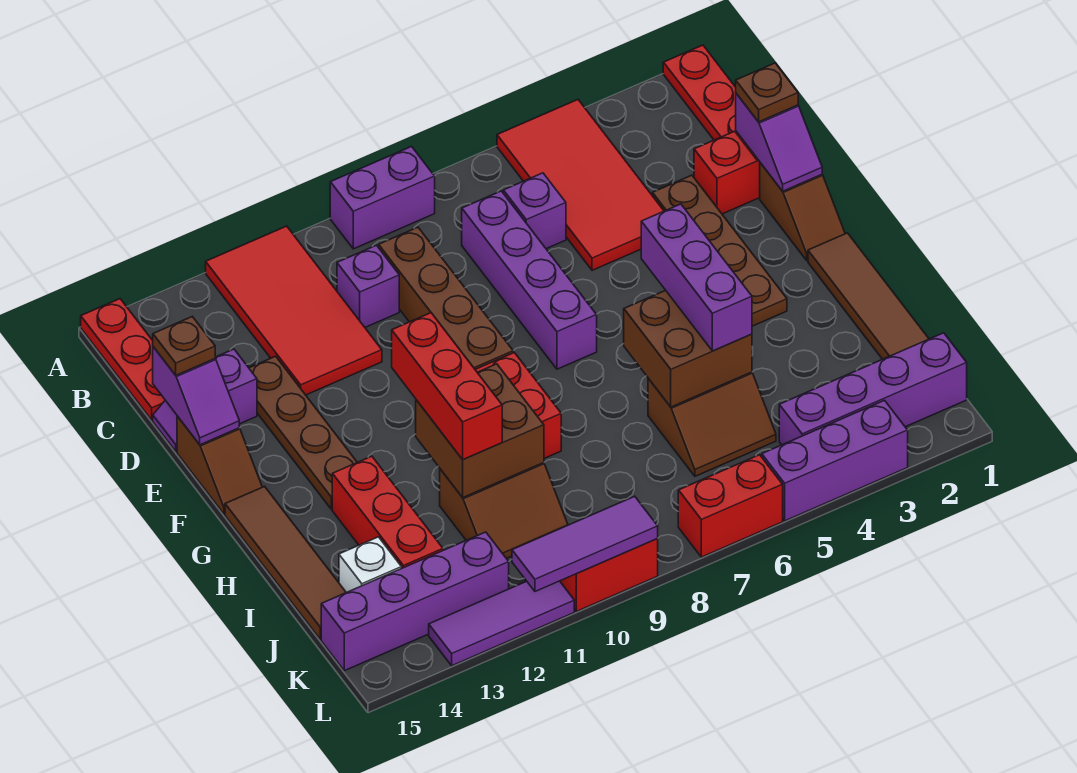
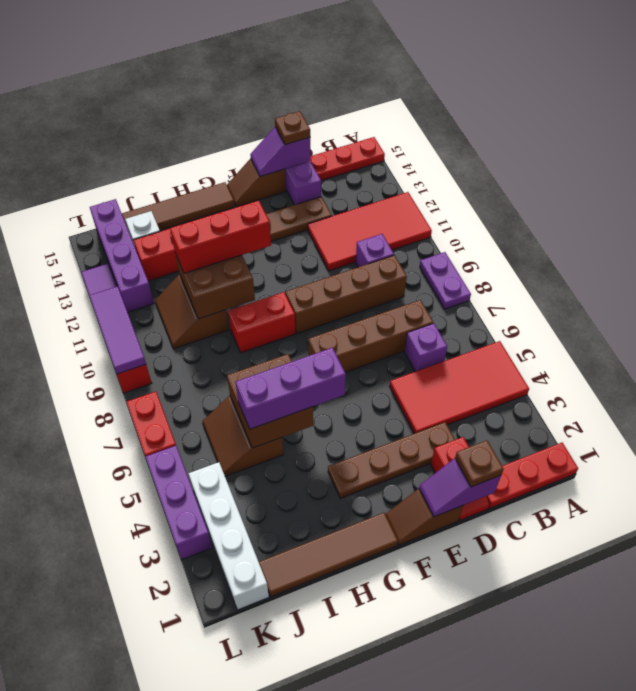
purple 1x2 brick [330,147,435,249] -> purple 1x2 plate [420,252,471,309]
purple 1x4 brick [462,191,597,369] -> brown 1x4 brick [308,300,433,372]
purple 1x4 brick [779,333,967,445] -> white 1x4 brick [189,462,269,610]

